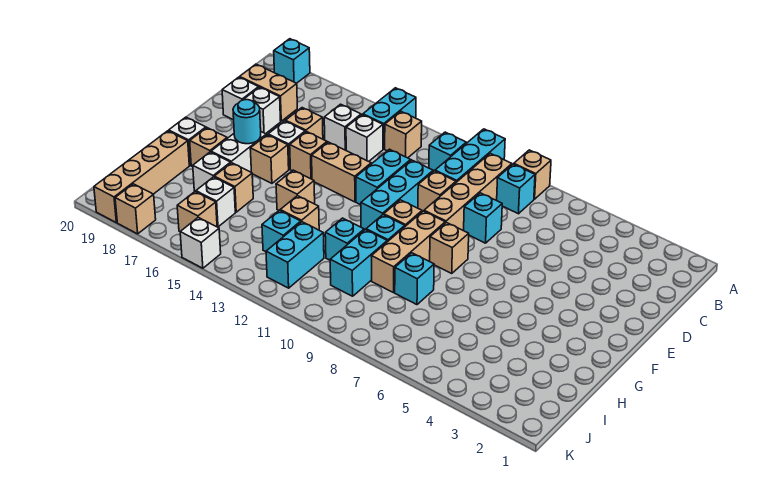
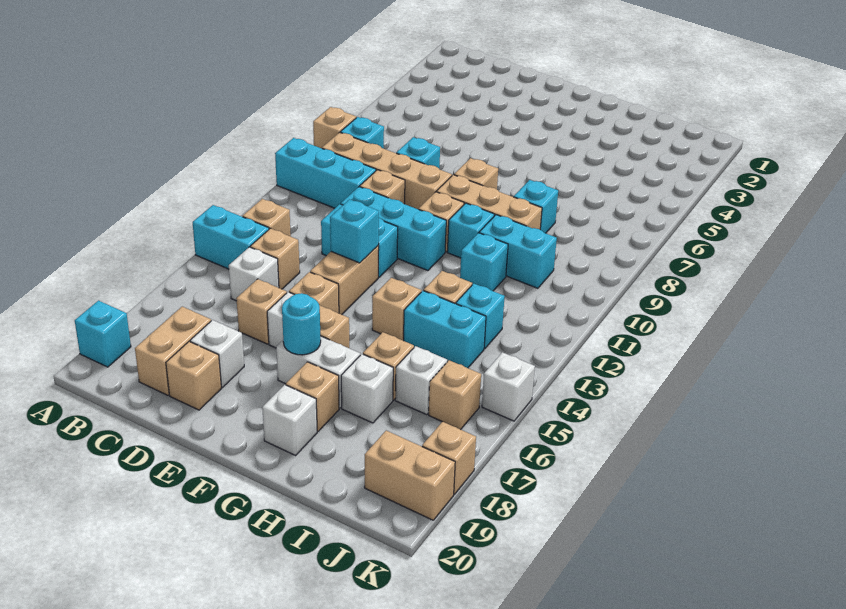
cyan 1x1 brick [429,132,466,171] -> cyan 1x1 brick moved to [330,199,379,263]
white 1x1 brick [346,115,383,161] -> tan 1x1 brick [250,228,300,289]
white 1x1 brick [222,77,259,120] -> tan 1x1 brick [166,342,221,410]
tan 1x4 brick [94,131,189,223] -> tan 1x2 brick [365,431,455,520]
cyan 1x2 brick [266,222,324,288] -> cyan 1x2 brick moved to [404,291,486,368]

